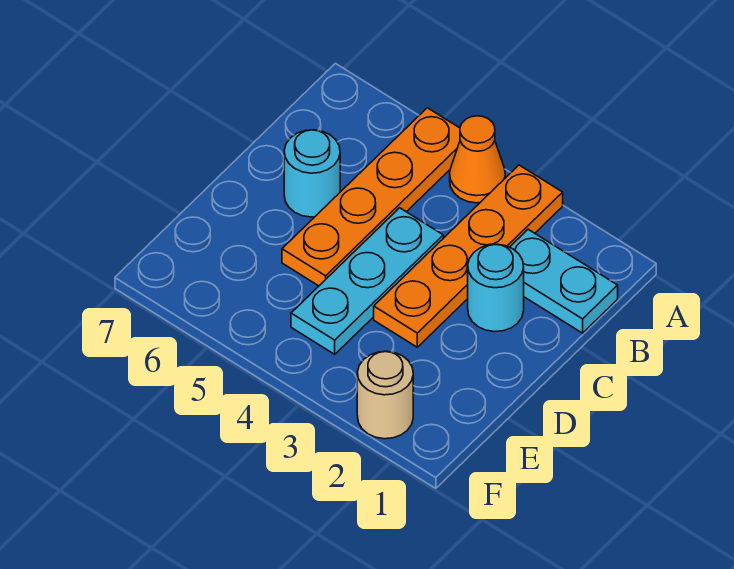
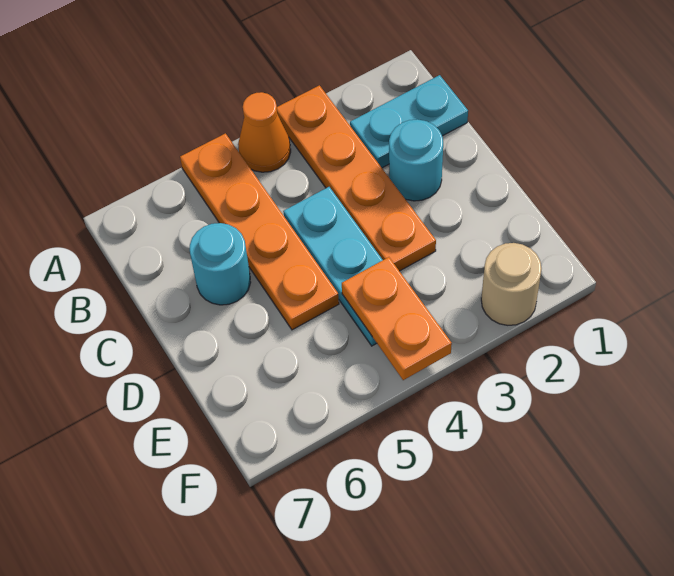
none -> orange 1x2 plate [342,257,452,380]

